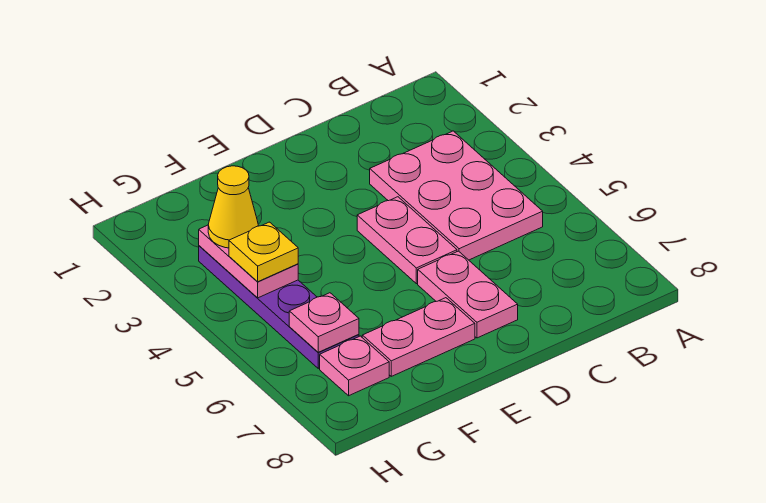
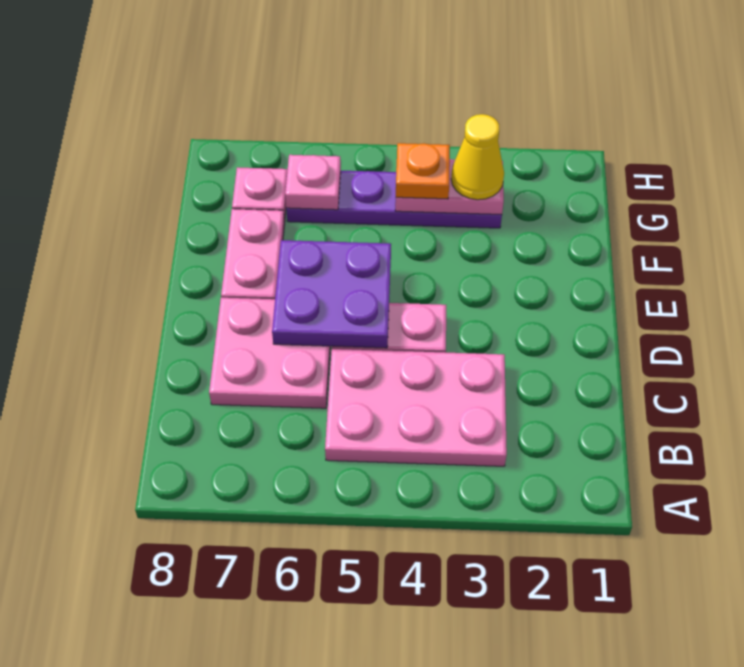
none -> purple 2x2 plate [272,240,391,348]
pink 1x2 plate [418,251,518,338] -> pink 2x2 plate [209,298,330,408]
yellow 1x1 plate [229,222,298,282] -> orange 1x1 plate [396,143,450,199]

